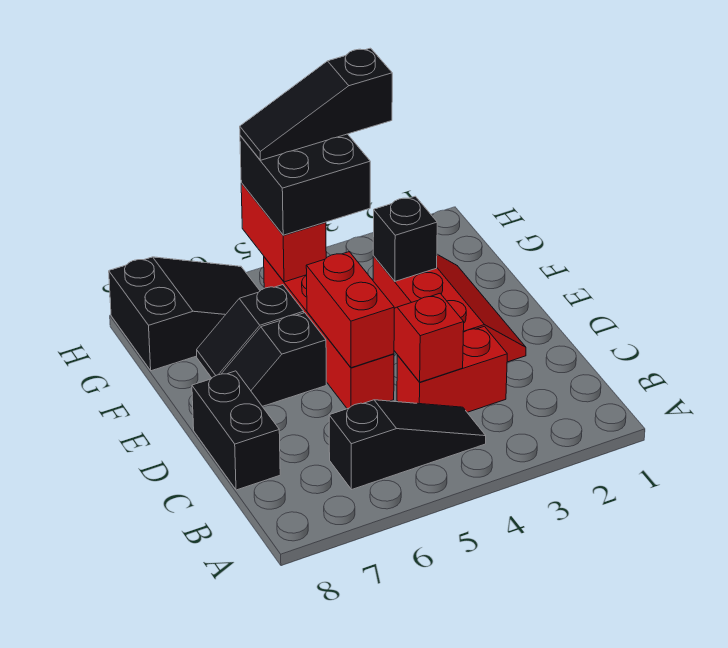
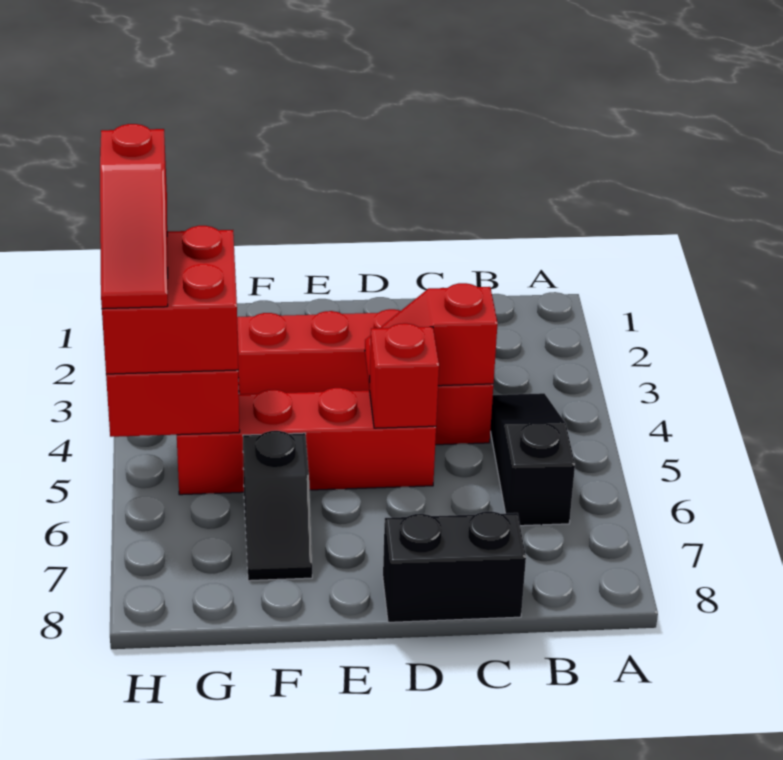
red 1x2 brick [306,252,394,368] -> red 1x1 brick [369,323,439,428]
black 1x2 slope [222,313,326,406] -> none
black 1x1 brick [373,196,437,281] -> none
black 2x2 brick [240,134,370,235] -> red 2x2 brick [102,226,238,374]
black 2x3 slope [109,257,260,371] -> none
black 1x3 slope [240,48,392,160] -> red 1x3 slope [100,124,168,309]

